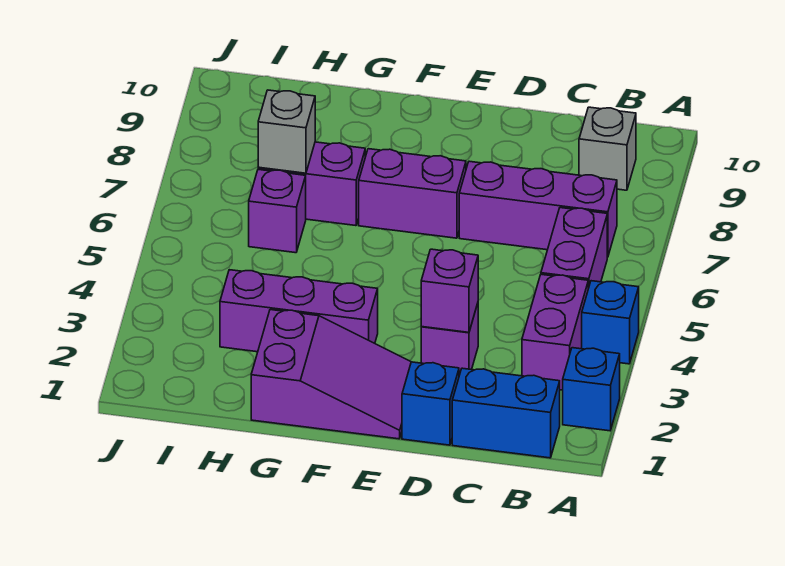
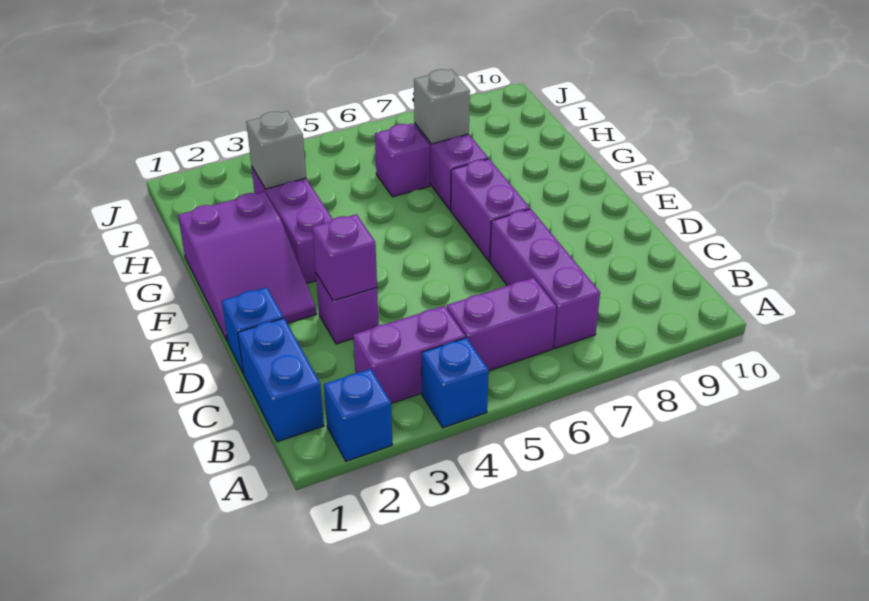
grey 1x1 brick [579,107,636,190] -> grey 1x1 brick moved to [246,111,306,189]

